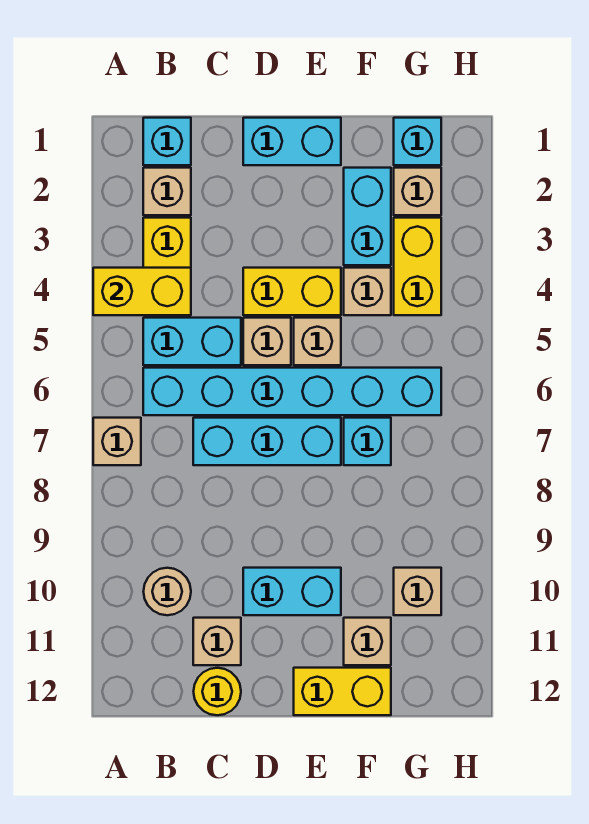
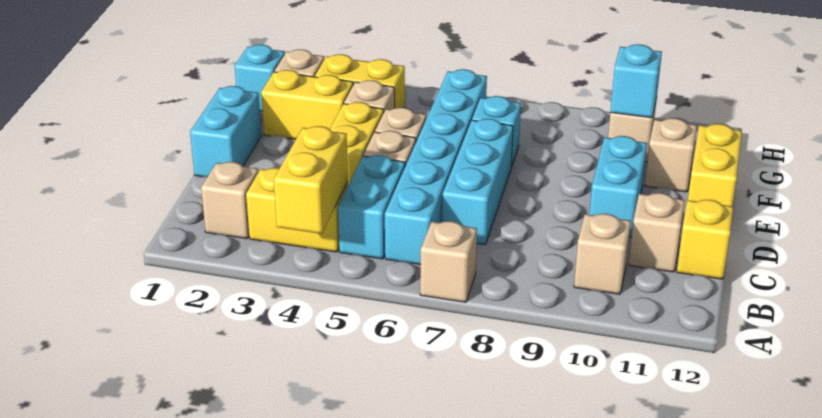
cyan 1x1 brick [143,118,191,165] -> cyan 1x1 brick moved to [610,44,662,118]
tan 1x1 round brick [143,568,191,615] -> tan 1x1 brick [574,214,631,294]
yellow 1x1 round brick [194,668,241,715] -> yellow 1x1 brick [677,200,733,279]
cyan 1x2 brick [344,168,391,265] -> yellow 1x2 brick [261,70,353,139]

